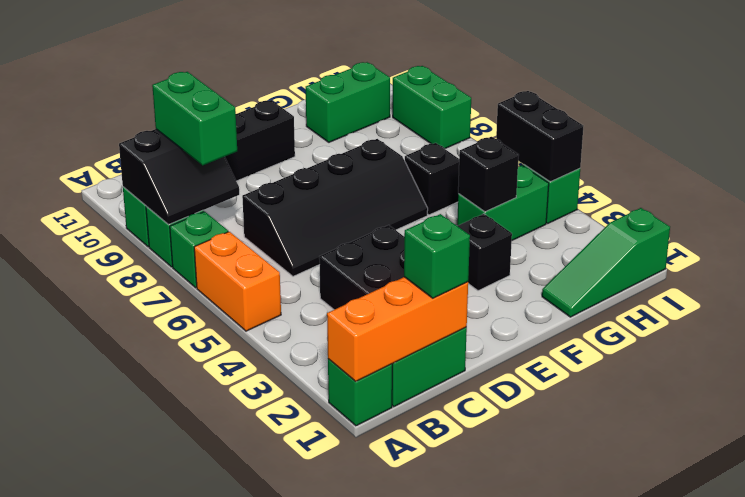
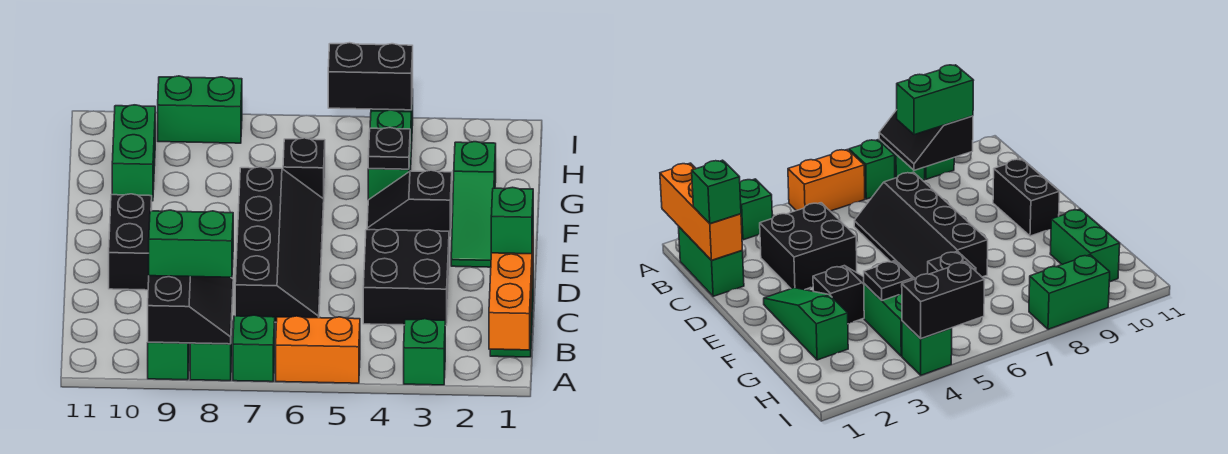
green 1x1 brick [328,359,392,426] -> green 1x1 brick moved to [404,319,445,385]
green 1x3 slope [542,208,670,317] -> green 1x3 slope moved to [451,142,496,267]
black 1x1 brick [458,137,519,212] -> black 1x1 plate [368,128,410,169]

